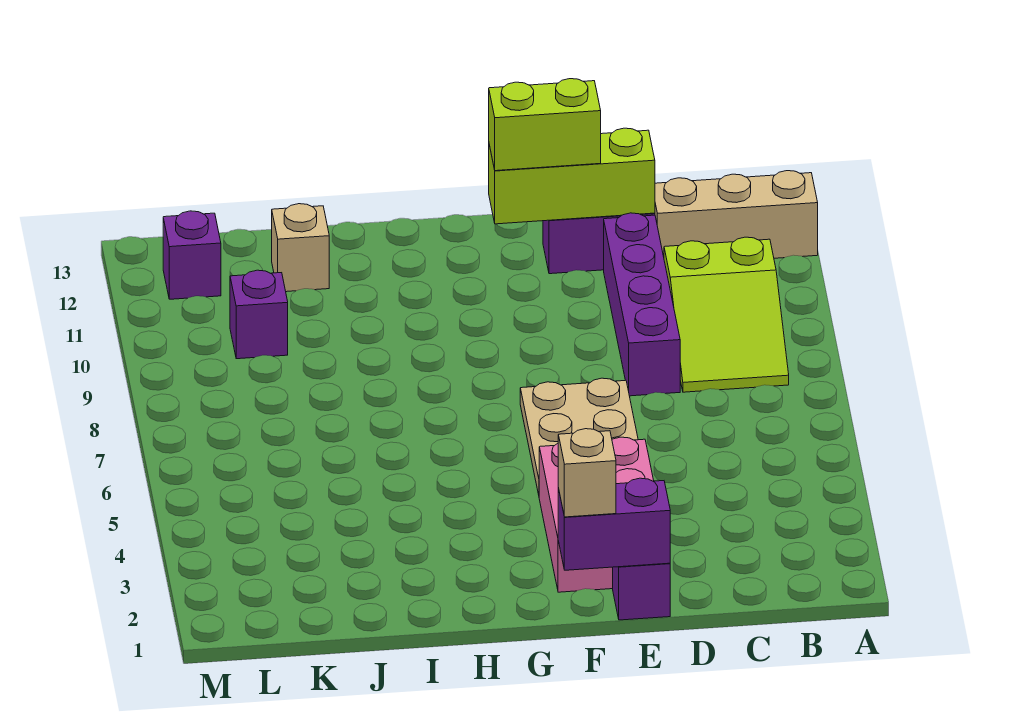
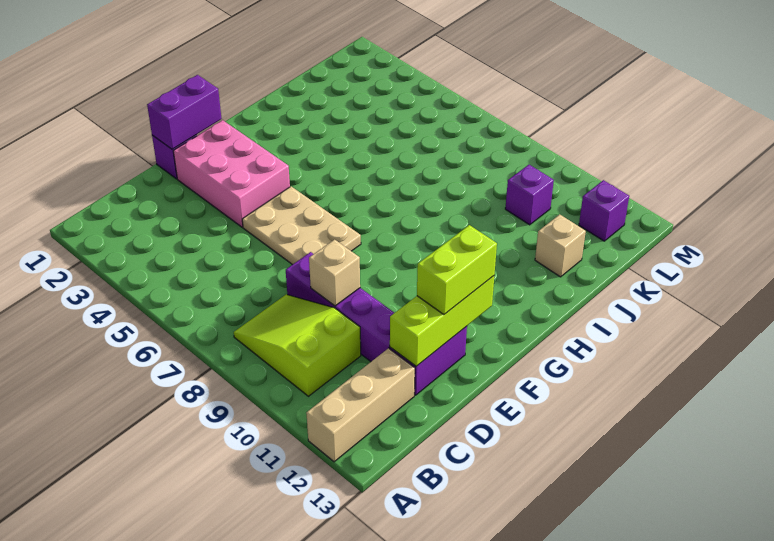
tan 1x1 brick [558,429,616,517] -> tan 1x1 brick moved to [309,240,360,306]

